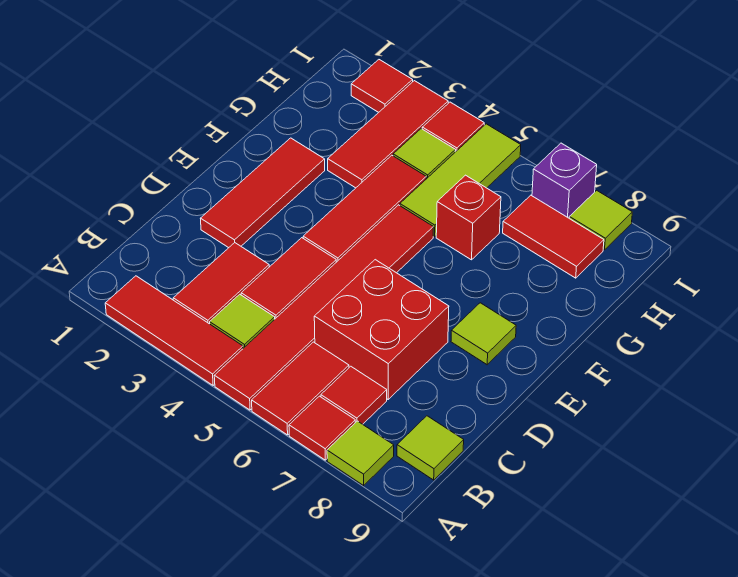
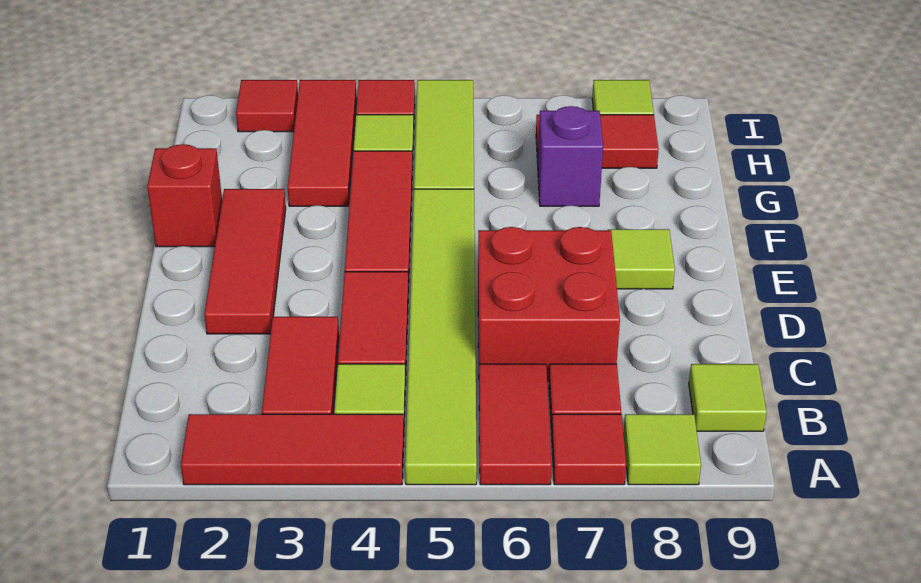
red 1x6 tile [214,205,433,410] -> lime 1x6 tile [405,189,477,485]
red 1x1 brick [436,175,501,260] -> red 1x1 brick moved to [147,144,222,247]
purple 1x1 brick [532,143,597,218] -> purple 1x1 brick moved to [538,106,603,206]

